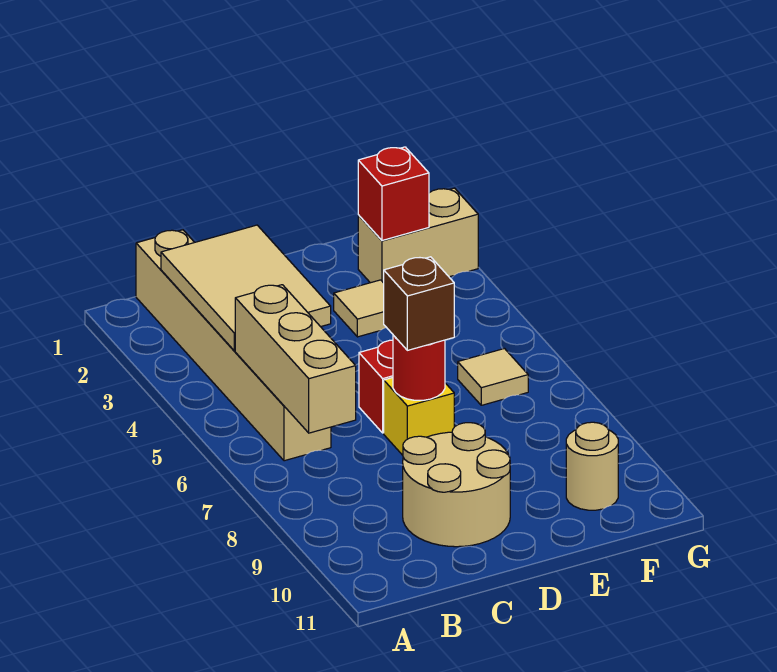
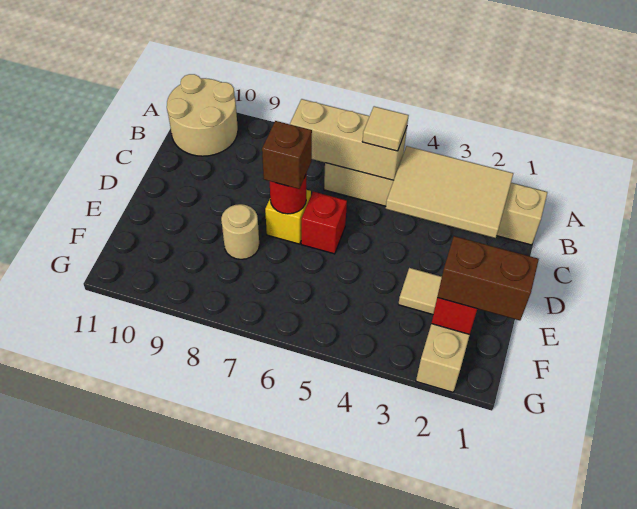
tan 2x2 round brick [403,423,510,547] -> tan 2x2 round brick moved to [167,74,238,156]
none -> brown 1x2 brick [437,236,539,320]
tan 1x1 tile [458,349,528,405] -> tan 1x1 tile moved to [362,106,409,151]
tan 1x1 round brick [566,422,618,510] -> tan 1x1 round brick moved to [221,204,259,259]

